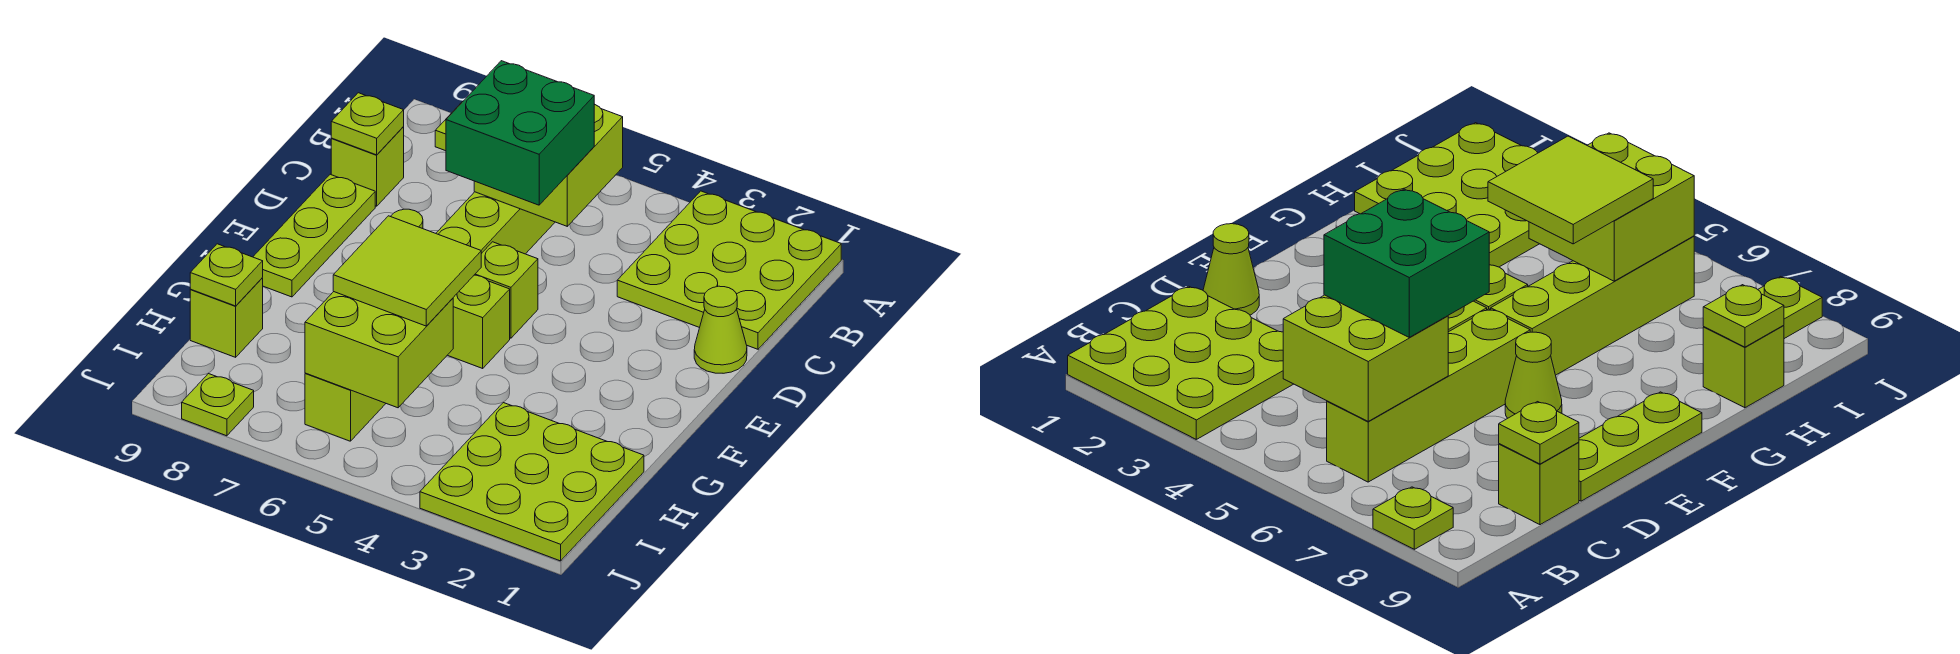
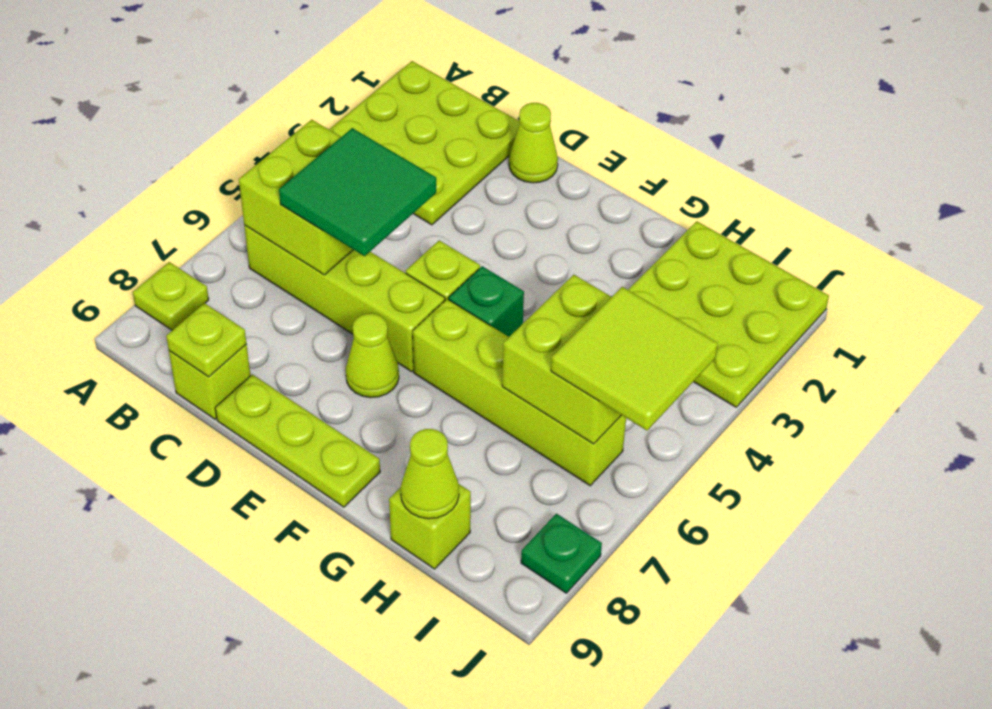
green 2x2 brick [446,61,594,205] -> green 2x2 tile [279,128,436,256]
lime 1x1 brick [448,275,510,368] -> green 1x1 brick [449,266,524,337]
lime 2x2 tile [333,216,481,326] -> lime 2x2 tile moved to [551,287,718,430]
lime 1x1 plate [190,244,263,306] -> lime 1x1 cone [401,429,459,519]
lime 1x1 plate [182,374,254,436] -> green 1x1 plate [521,514,602,593]

